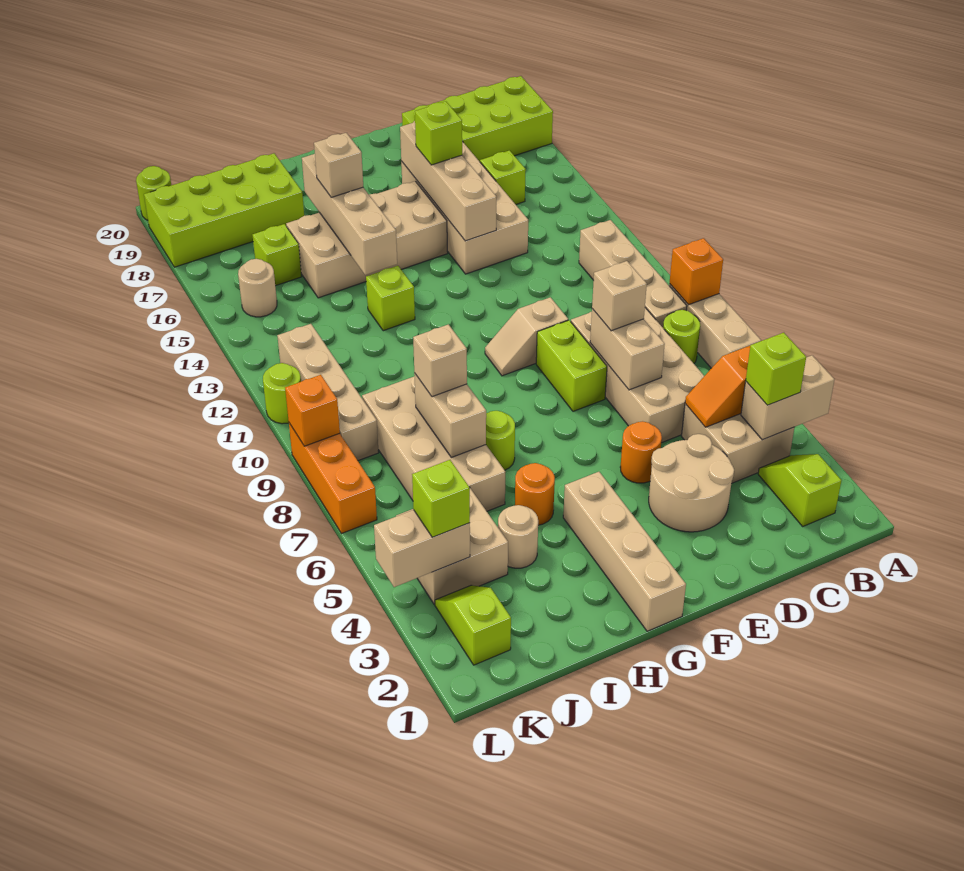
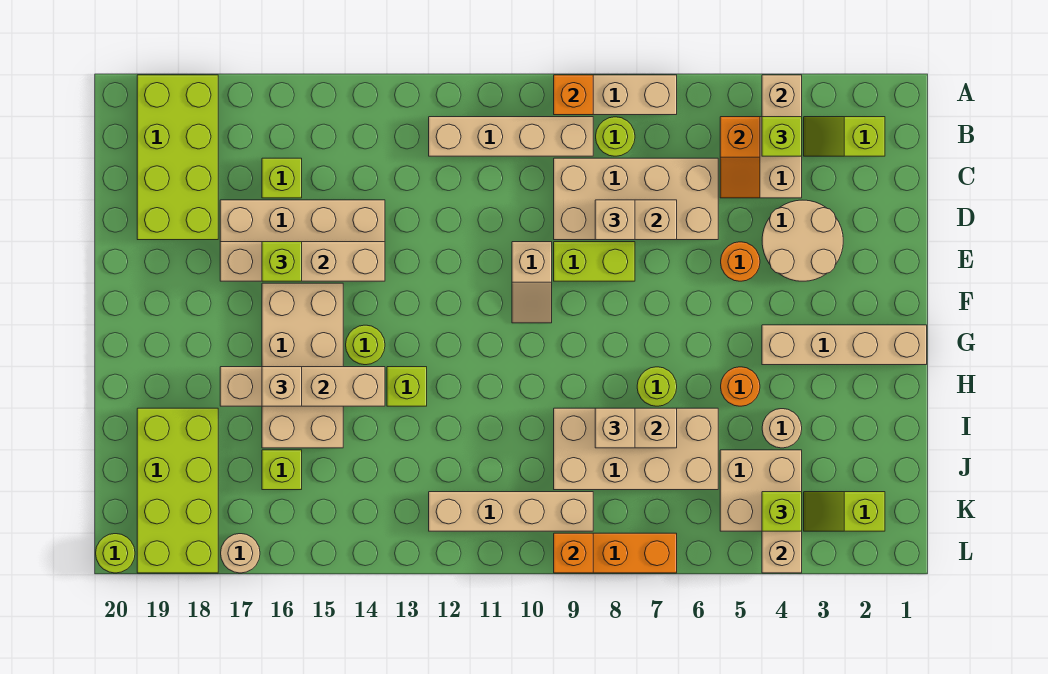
tan 1x1 round brick [238,259,277,317] -> tan 1x1 round brick moved to [221,534,260,573]
lime 1x1 round brick [263,363,301,424] -> lime 1x1 round brick moved to [346,325,385,365]

